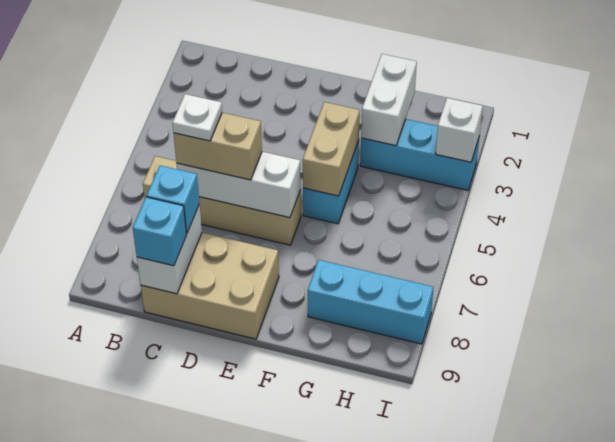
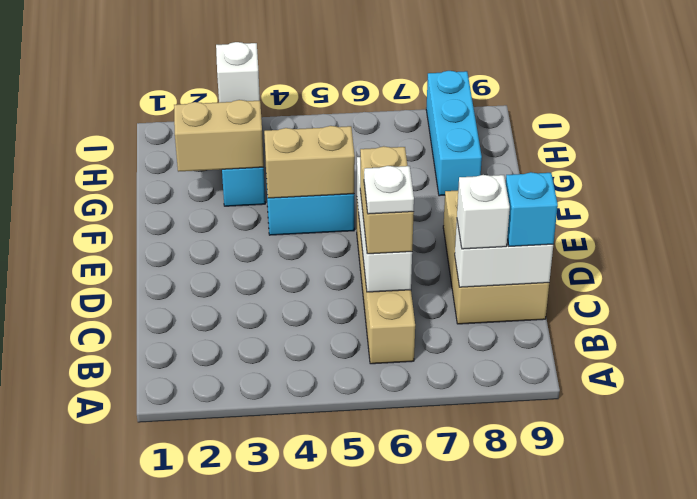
cyan 1x1 brick [147,166,199,233] -> white 1x1 brick [457,175,510,249]
white 1x2 brick [361,54,417,146] -> tan 1x2 brick [174,100,264,172]

